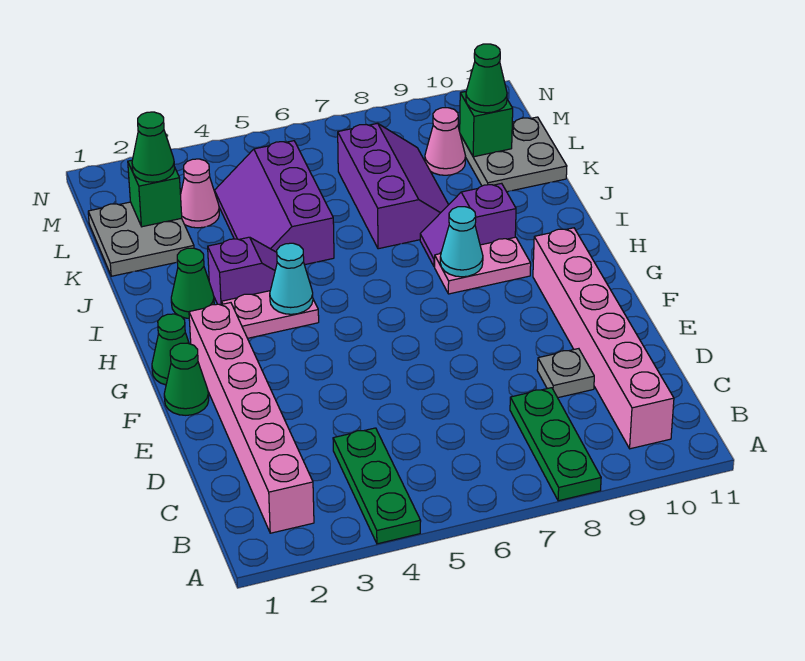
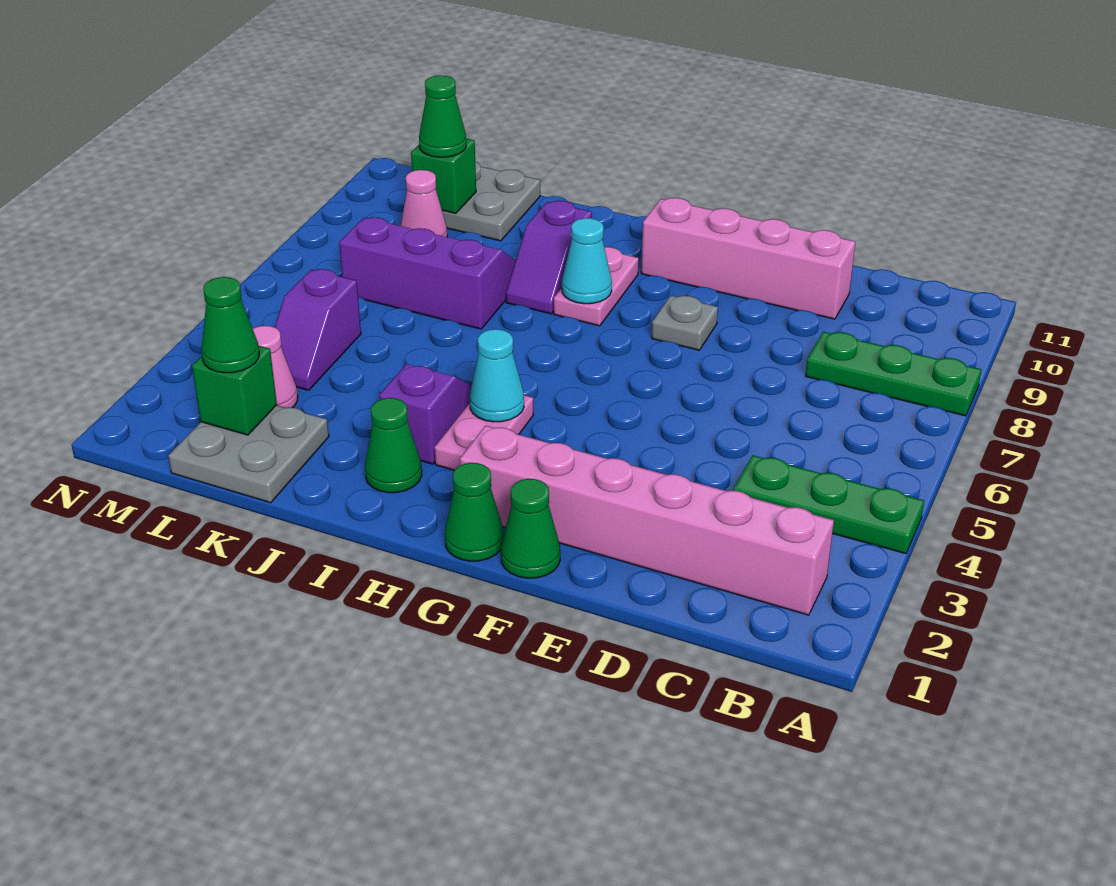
pink 1x6 brick [533,228,674,449] -> pink 1x4 brick [641,198,855,319]
grey 1x1 plate [537,349,594,398] -> grey 1x1 plate moved to [652,296,718,350]
purple 2x3 slope [215,141,334,265] -> purple 1x2 slope [275,269,361,390]

